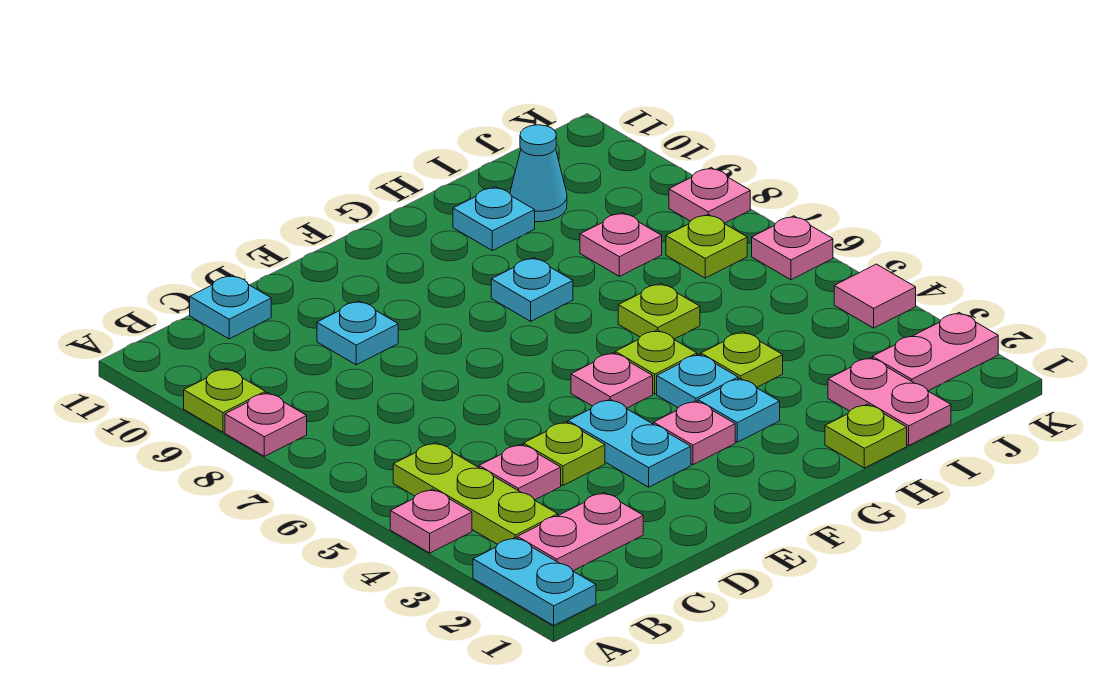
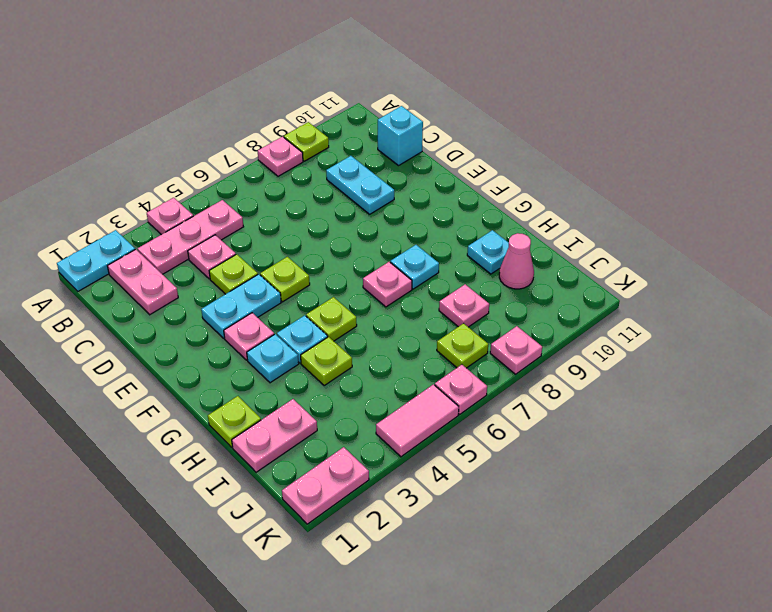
lime 1x3 plate [393,443,558,544] -> pink 1x3 plate [138,200,243,274]
cyan 1x1 plate [190,275,271,339] -> cyan 1x1 brick [378,106,423,166]
cyan 1x1 plate [317,301,398,365] -> cyan 1x2 plate [326,156,394,214]
pink 1x1 plate [571,353,653,409] -> pink 1x1 plate moved to [363,262,412,307]
lime 1x1 plate [618,283,700,339] -> lime 1x1 plate moved to [260,257,310,302]
cyan 1x1 cone [510,125,567,222] -> pink 1x1 cone [499,233,534,289]
pink 1x2 plate [873,313,998,391] -> pink 1x2 plate turned to [282,447,369,524]
pink 1x1 tile [834,264,916,328] -> pink 1x2 tile [376,384,459,457]

